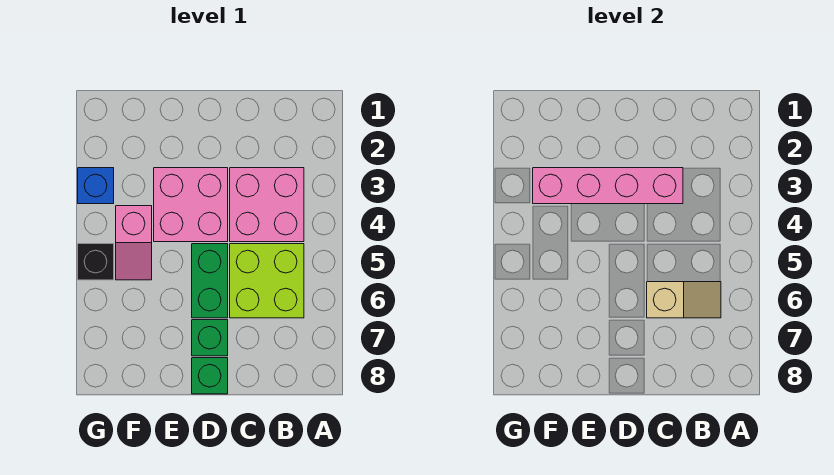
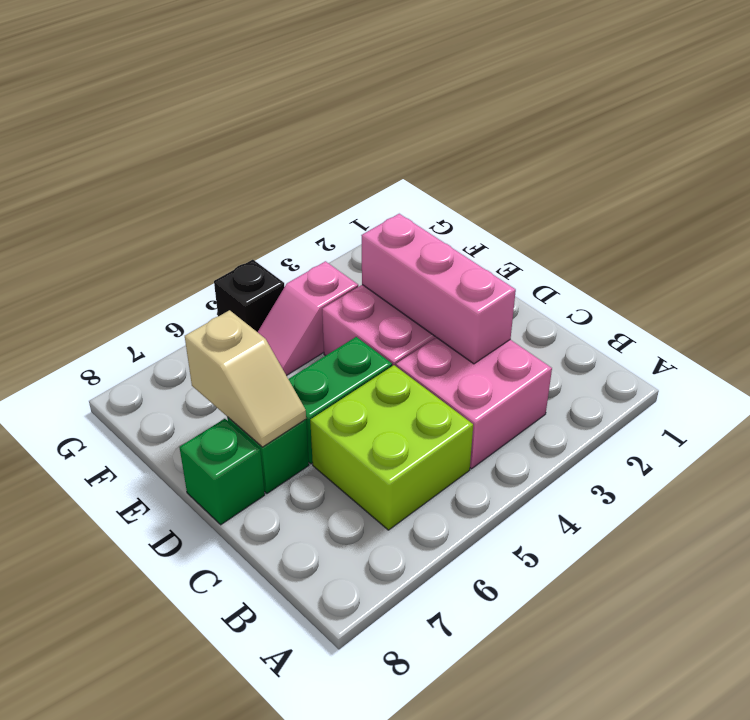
tan 1x2 slope [647,282,721,318] -> tan 1x2 slope moved to [185,310,306,447]
pink 1x4 brick [533,168,683,204] -> pink 1x3 brick [361,214,516,364]
blue 1x1 brick [78,168,114,204] -> none

